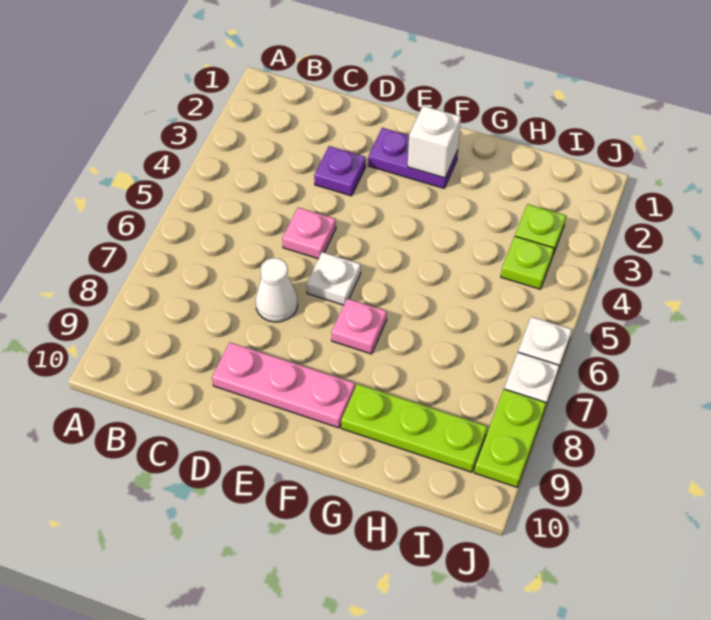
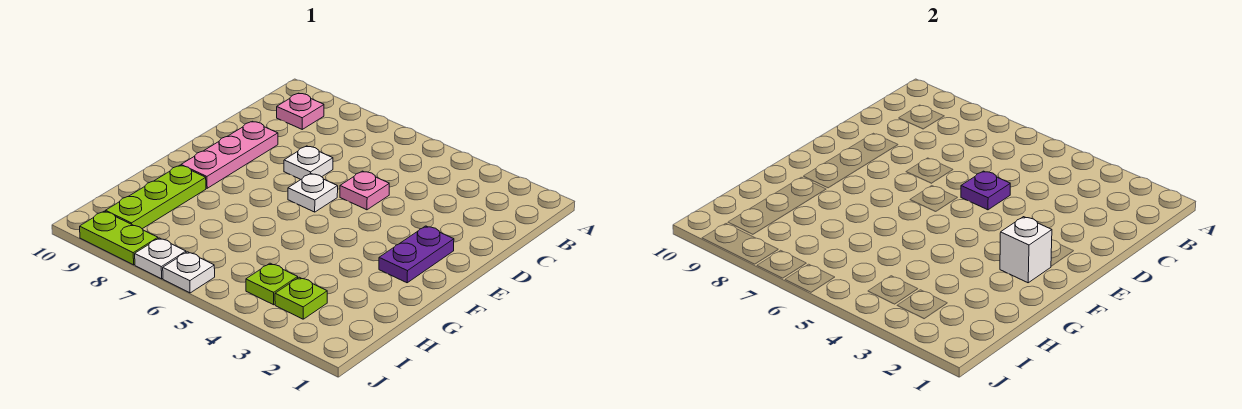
purple 1x1 plate [314,146,366,196] -> purple 1x1 plate moved to [961,171,1010,210]
white 1x1 cone [256,258,298,322] -> white 1x1 plate [284,146,333,179]
pink 1x1 plate [332,299,387,354] -> pink 1x1 plate moved to [277,93,324,129]

